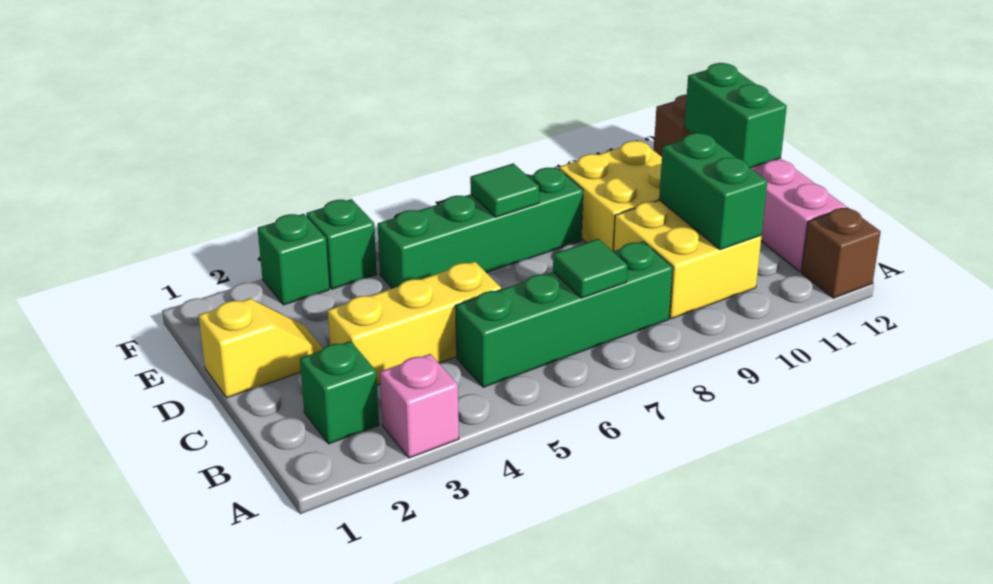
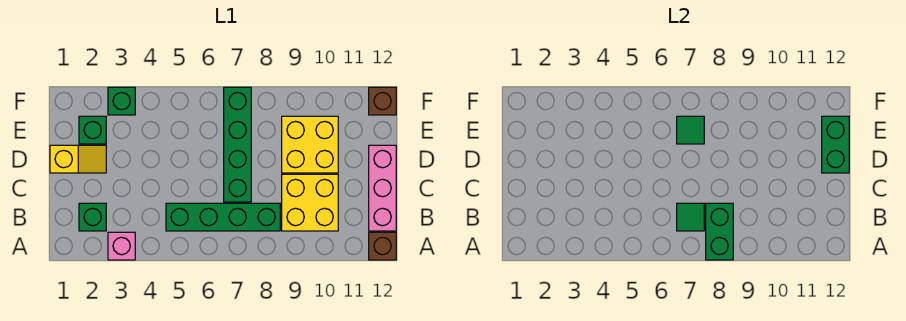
green 1x2 brick [659,133,767,250] -> green 1x2 brick moved to [706,203,733,260]
yellow 1x3 brick [328,261,501,385] -> none
green 1x4 brick [378,168,583,288] -> green 1x4 brick turned to [224,87,251,202]
green 1x1 brick [306,199,377,289] -> green 1x1 brick moved to [79,116,106,144]

